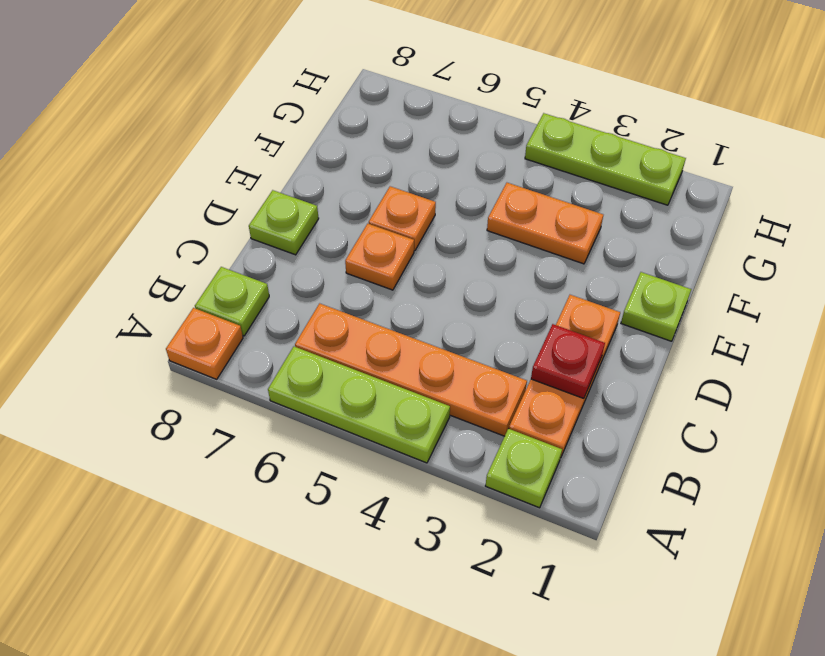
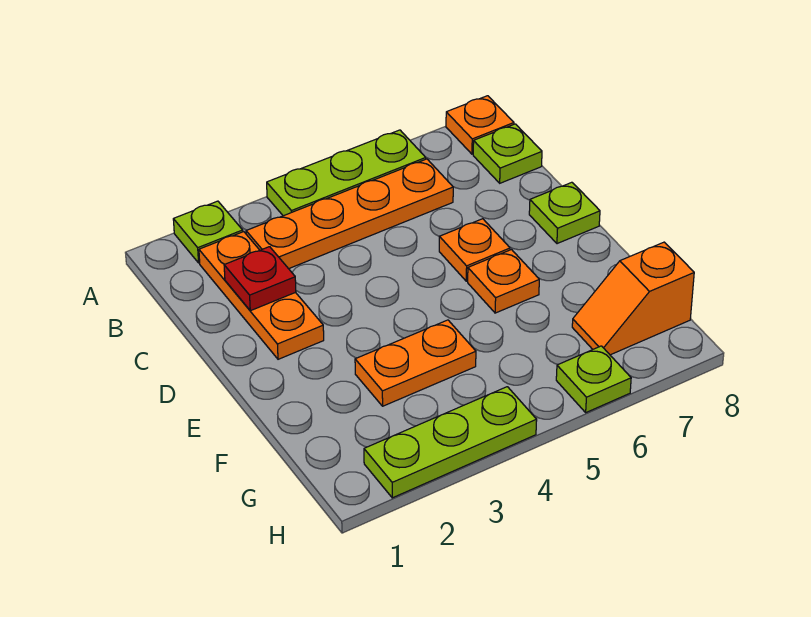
lime 1x1 plate [621,272,691,341] -> lime 1x1 plate moved to [556,346,631,412]
none -> orange 1x2 slope [572,242,694,355]

